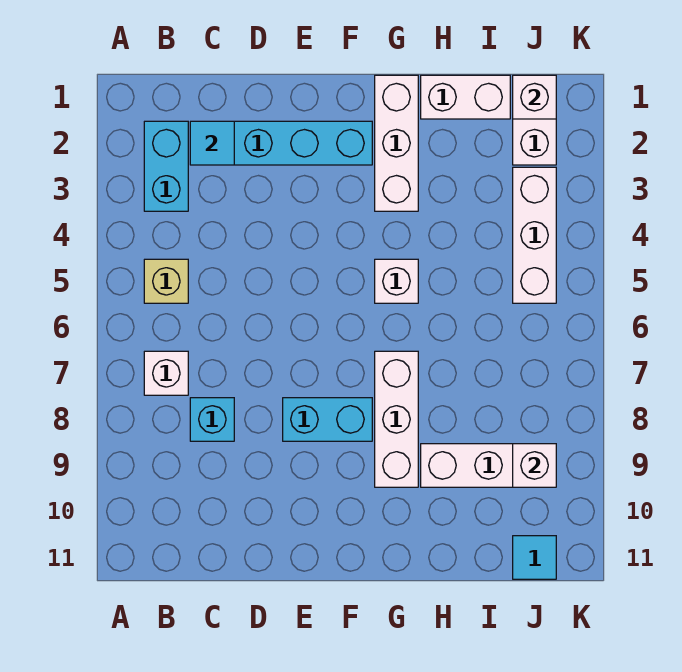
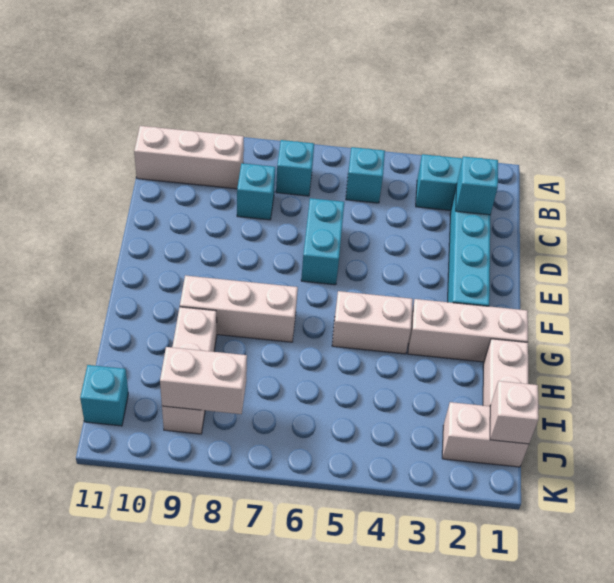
tan 1x1 brick [144,259,188,303] -> cyan 1x1 brick [346,147,385,203]
white 1x1 brick [144,351,188,395] -> cyan 1x1 brick [276,140,314,196]
cyan 1x1 tile [190,121,234,165] -> cyan 1x1 brick [456,156,498,215]
cyan 1x2 brick [283,398,372,441] -> cyan 1x2 brick moved to [301,198,344,285]
white 1x1 brick [375,259,418,303] -> white 1x2 brick [332,291,413,354]
white 1x3 brick [513,167,556,303] -> white 1x3 brick moved to [134,126,244,189]
white 1x1 brick [513,444,556,487] -> white 1x2 brick [160,347,247,414]
cyan 1x1 tile [513,536,556,579] -> cyan 1x1 brick [80,365,128,426]

